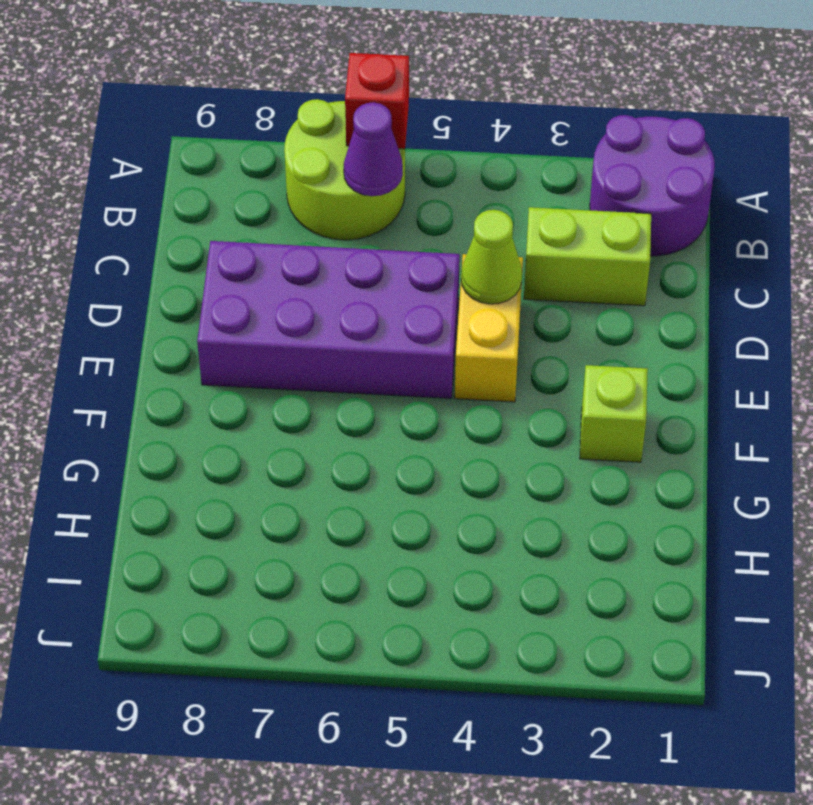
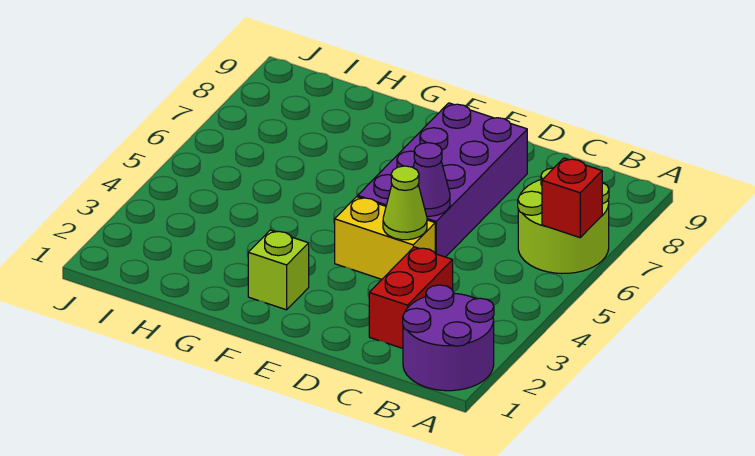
purple 1x1 cone [344,102,403,196] -> purple 1x1 cone moved to [413,143,450,216]
lime 1x2 brick [524,207,651,306] -> red 1x2 brick [369,247,453,348]

